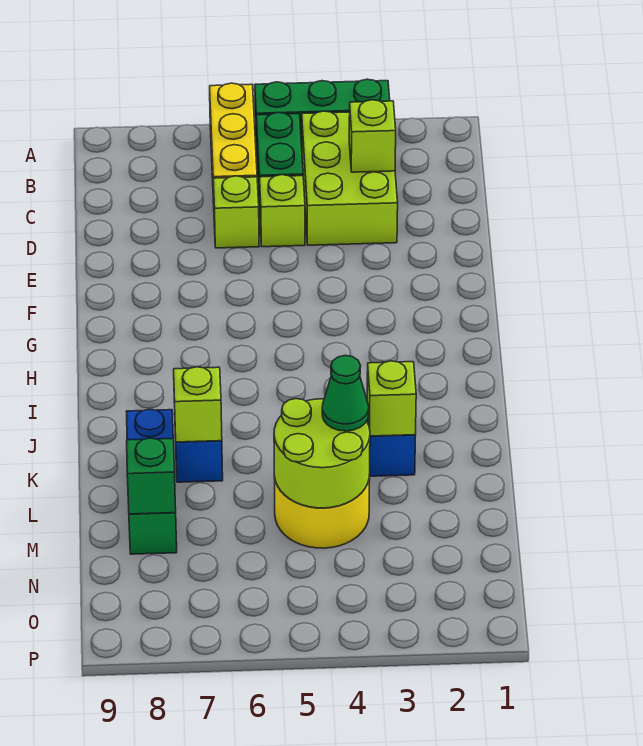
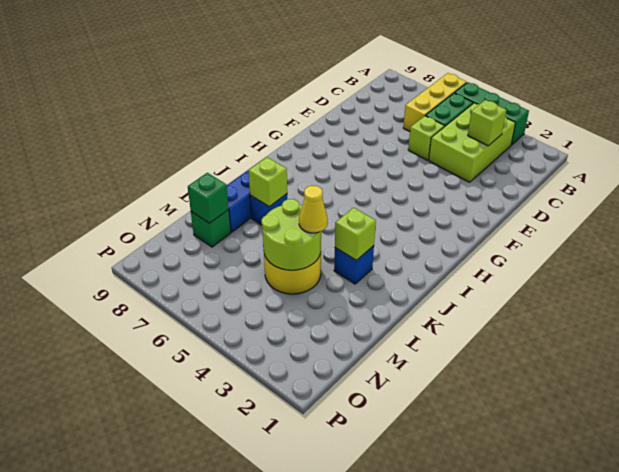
lime 1x1 brick [213,176,259,248] -> none
green 1x1 cone [322,355,369,431] -> yellow 1x1 cone [299,186,328,233]

